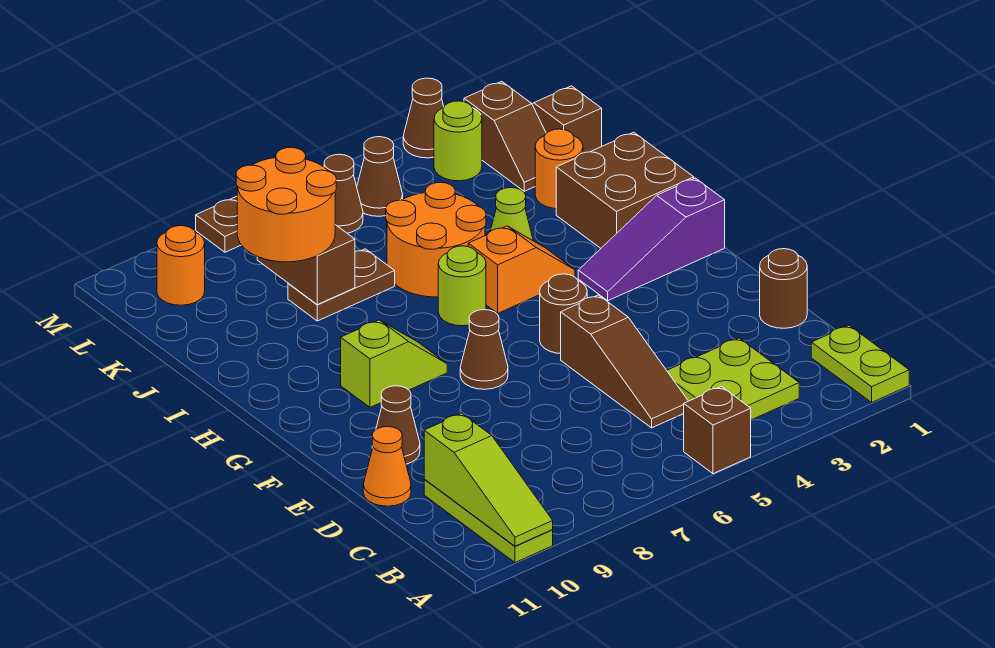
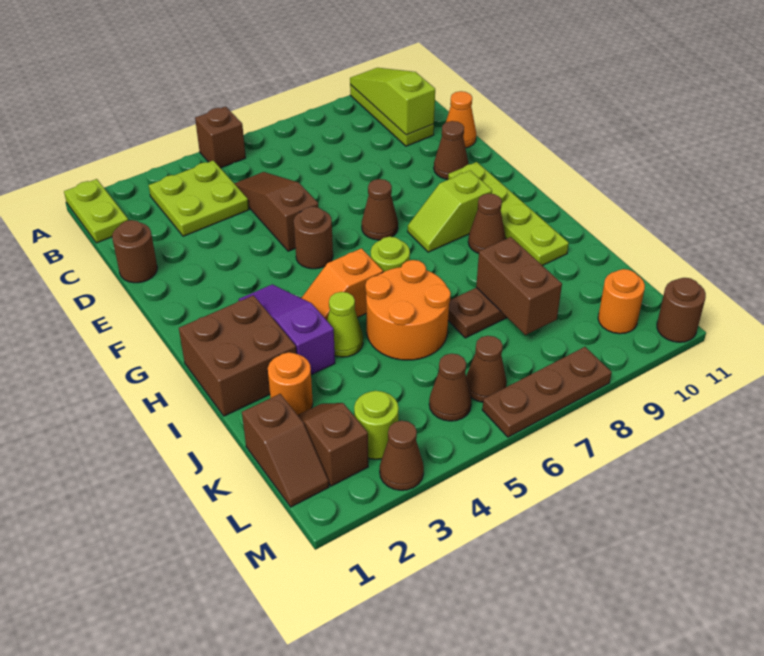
none -> lime 1x4 plate [448,162,569,266]
purple 1x3 slope [578,178,725,301] -> purple 1x3 slope turned to [239,284,335,375]
none -> brown 1x1 cone [468,193,506,253]
orange 2x2 round brick [236,147,336,262] -> none
none -> brown 1x1 round brick [657,278,706,342]

